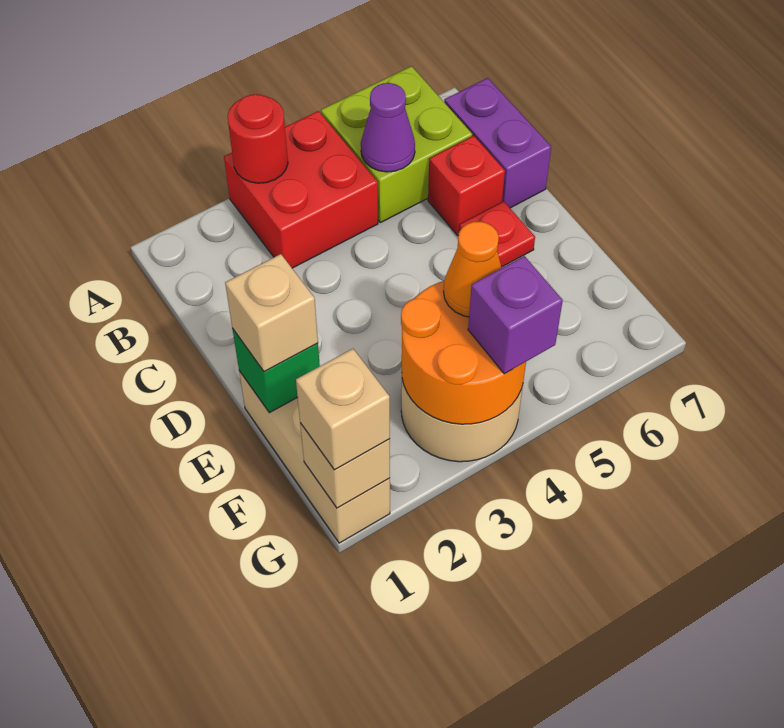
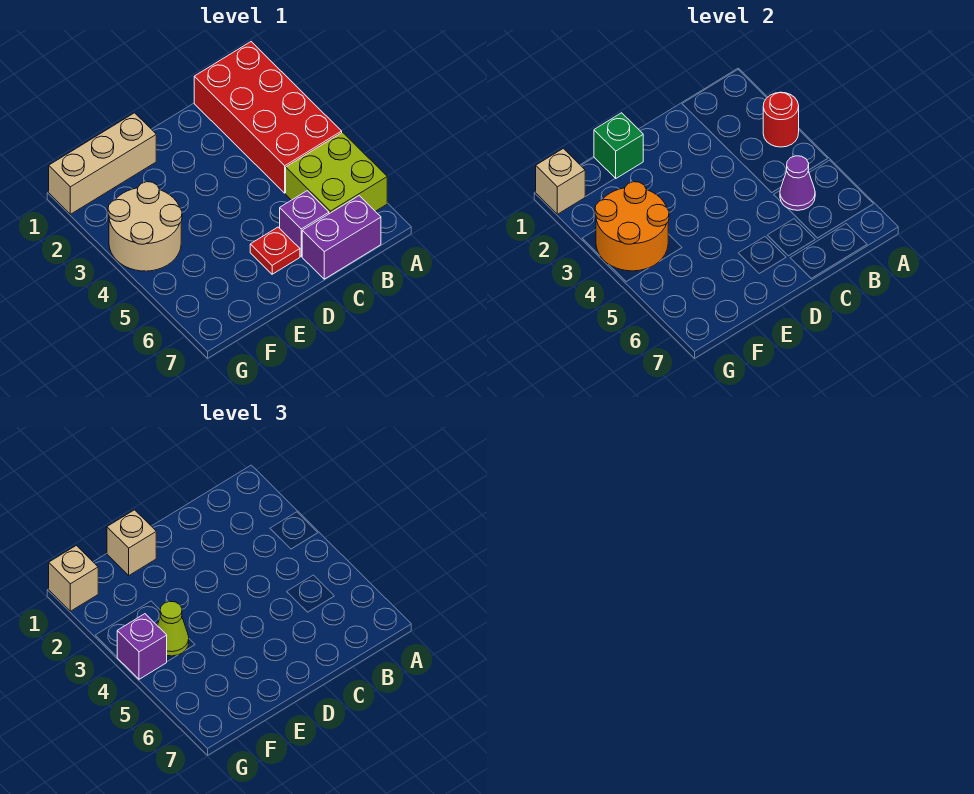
red 2x2 brick [224,111,378,268] -> red 2x4 brick [194,42,342,193]
red 1x1 brick [428,136,505,235] -> purple 1x1 brick [280,191,329,256]
orange 1x1 cone [444,222,501,317] -> lime 1x1 cone [157,601,189,656]

